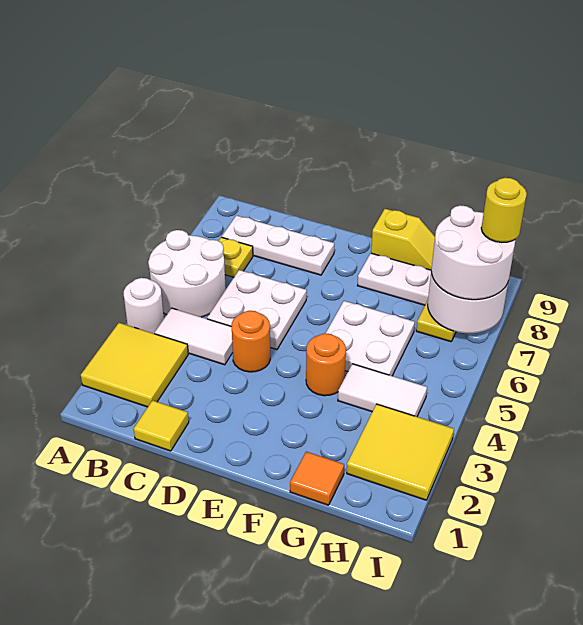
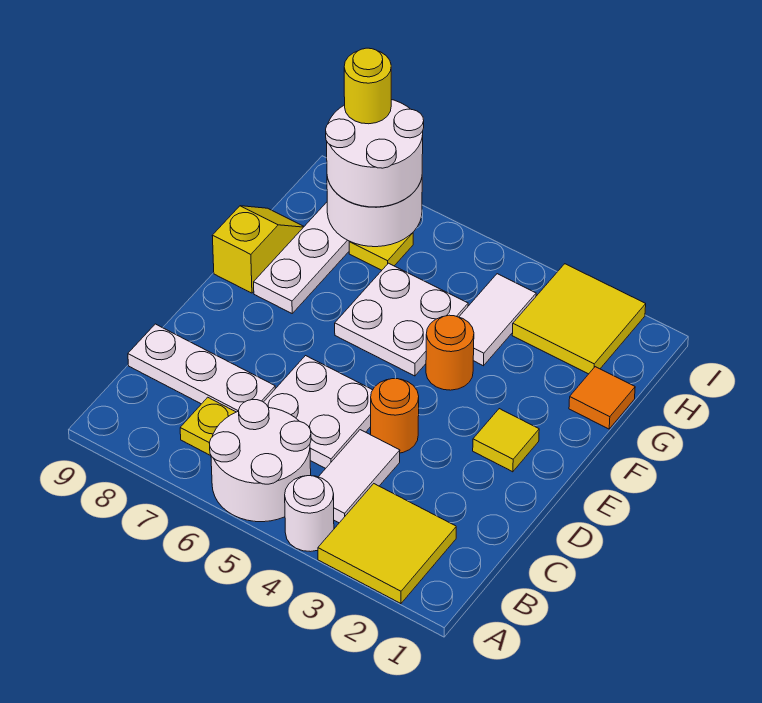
white 1x3 plate [222,215,334,275] -> white 1x3 plate turned to [128,324,275,412]
yellow 1x1 tile [134,400,189,451] -> yellow 1x1 tile moved to [473,409,539,472]

